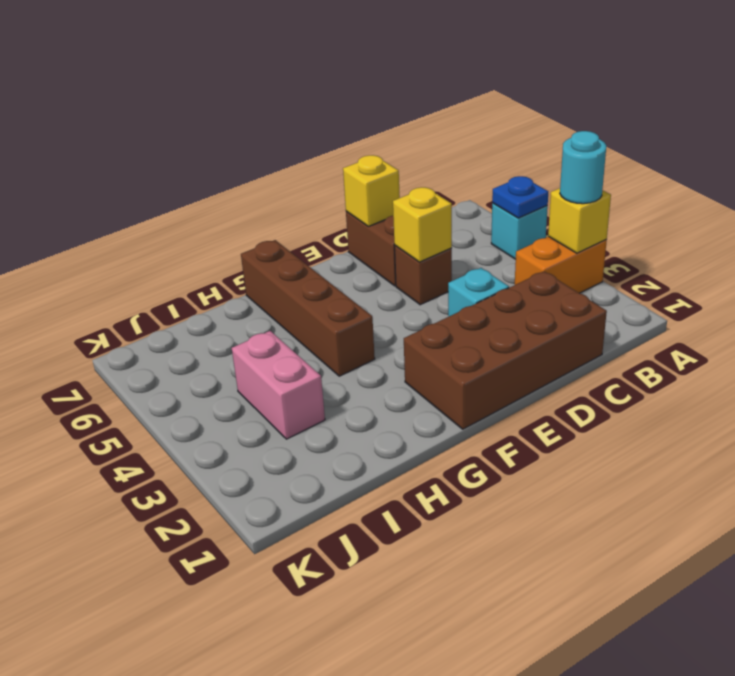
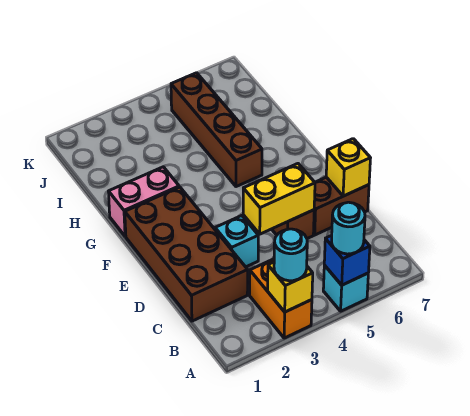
blue 1x1 plate [492,176,548,218] -> blue 1x1 brick [324,235,370,285]
none -> cyan 1x1 round brick [332,202,365,254]
yellow 1x1 brick [393,187,452,262] -> yellow 1x2 brick [243,164,315,234]
brown 1x4 brick [241,240,375,376] -> brown 1x4 brick turned to [171,73,262,187]
pink 1x2 brick [232,331,325,439] -> pink 1x2 brick moved to [108,167,179,236]

